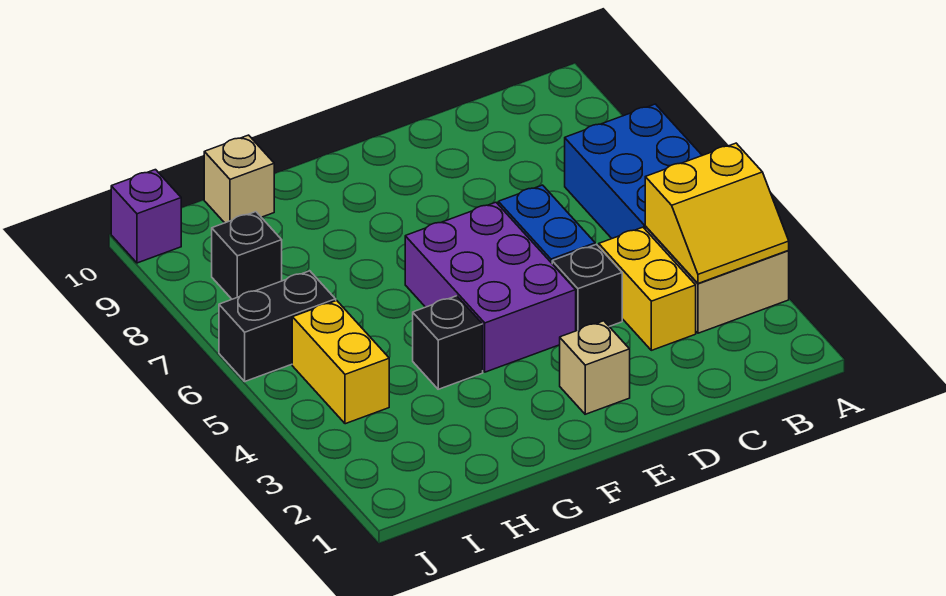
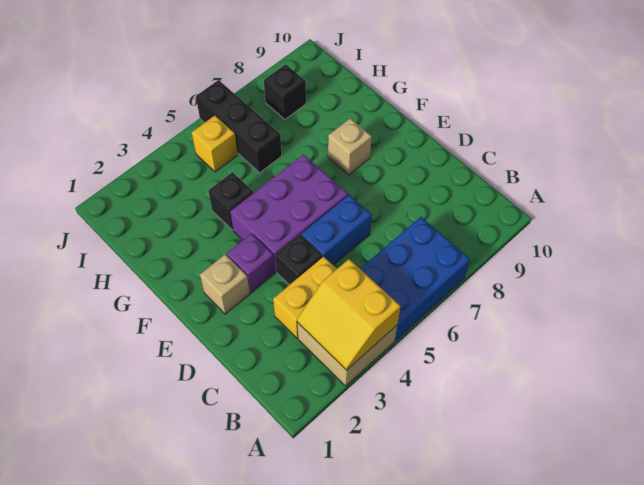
tan 1x1 brick [204,135,274,223] -> tan 1x1 brick moved to [328,118,372,175]
yellow 1x2 brick [292,301,389,424] -> yellow 1x1 brick [192,116,238,172]
black 1x2 brick [219,271,336,381] -> black 1x3 brick [196,80,282,173]
purple 1x1 brick [111,170,181,263] -> purple 1x1 brick moved to [227,234,275,293]

